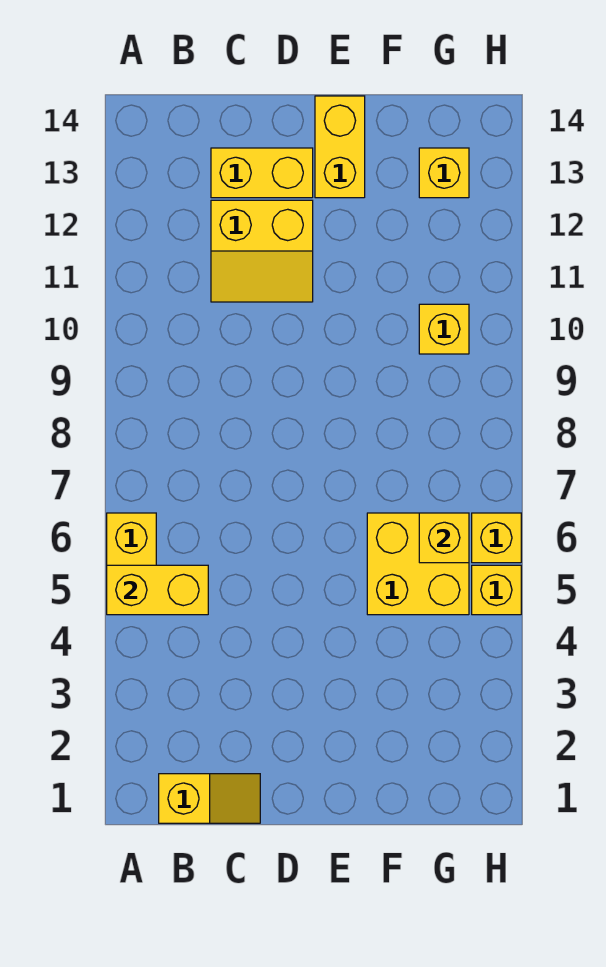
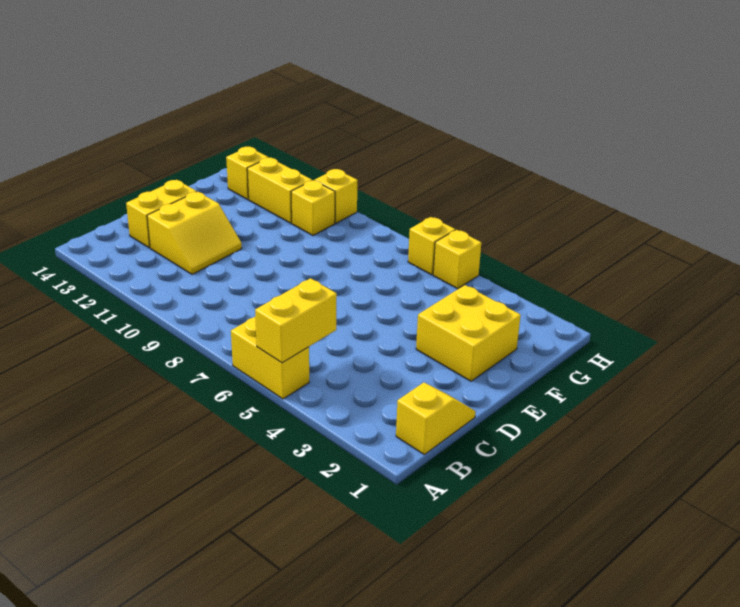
yellow 1x2 brick [315,96,365,198] -> yellow 1x2 brick moved to [247,158,312,223]
yellow 2x2 brick [367,513,469,615] -> yellow 2x2 brick moved to [416,285,521,381]
yellow 1x1 brick [419,513,469,563] -> yellow 1x1 brick moved to [314,169,358,223]

